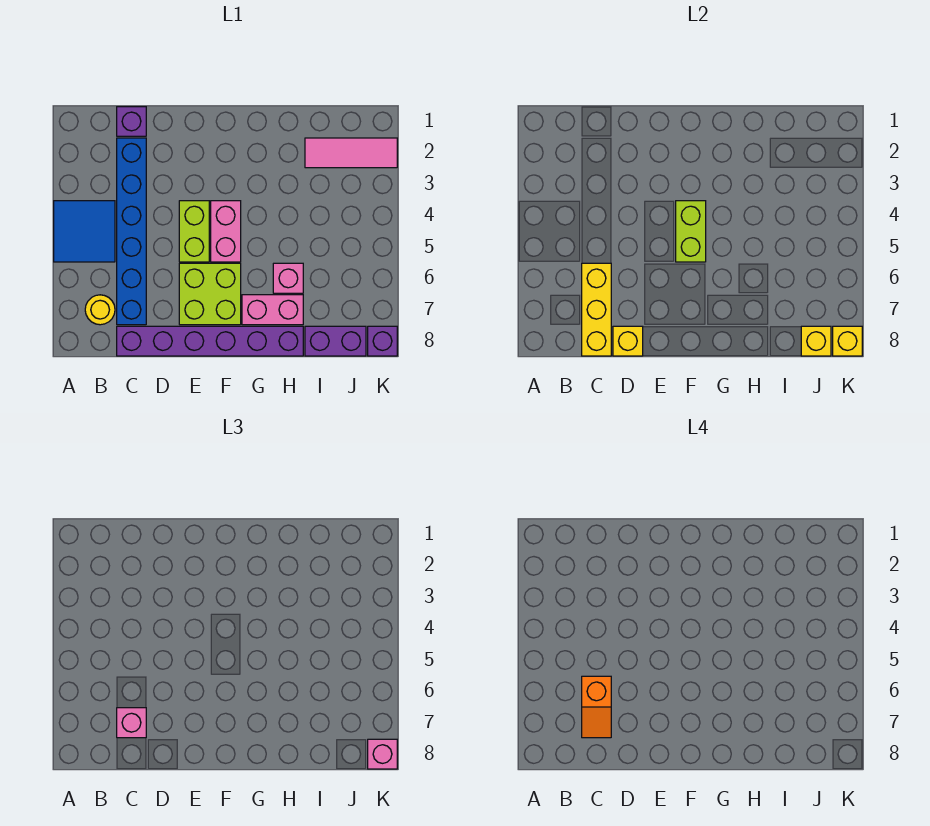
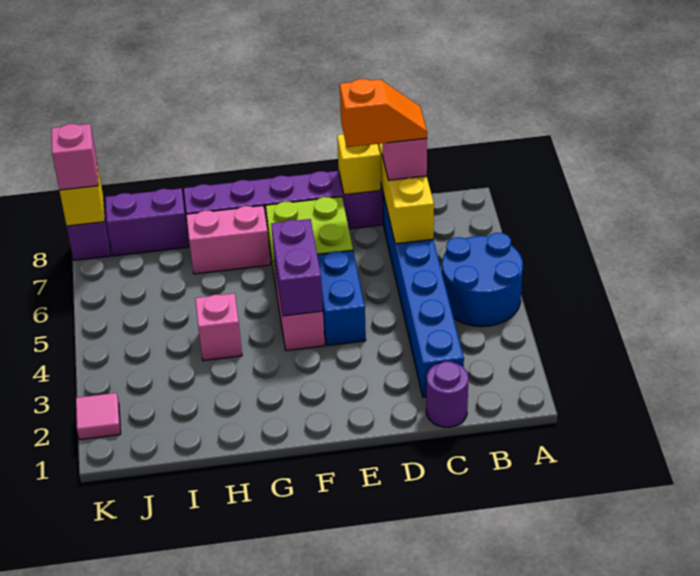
blue 2x2 tile [54,201,115,262] -> blue 2x2 round brick [442,233,523,327]
yellow 1x1 round brick [85,295,115,325] -> none
purple 1x1 brick [117,107,146,136] -> purple 1x1 round brick [426,361,468,427]
orange 1x2 slope [582,676,611,738] -> orange 1x2 slope turned to [340,79,427,147]
lime 1x2 brick [179,201,209,262] -> blue 1x2 brick [317,250,366,346]
lime 1x2 brick [676,201,706,262] -> purple 1x2 brick [271,219,323,316]
pink 1x1 brick [273,263,303,293] -> pink 1x1 brick moved to [195,293,242,361]
pink 1x3 tile [305,138,397,168] -> pink 1x1 tile [76,393,121,440]
yellow 1x1 brick [801,326,831,356] -> none

